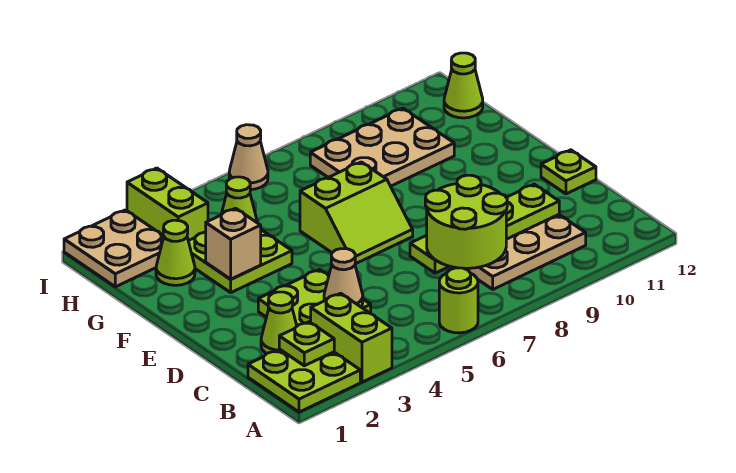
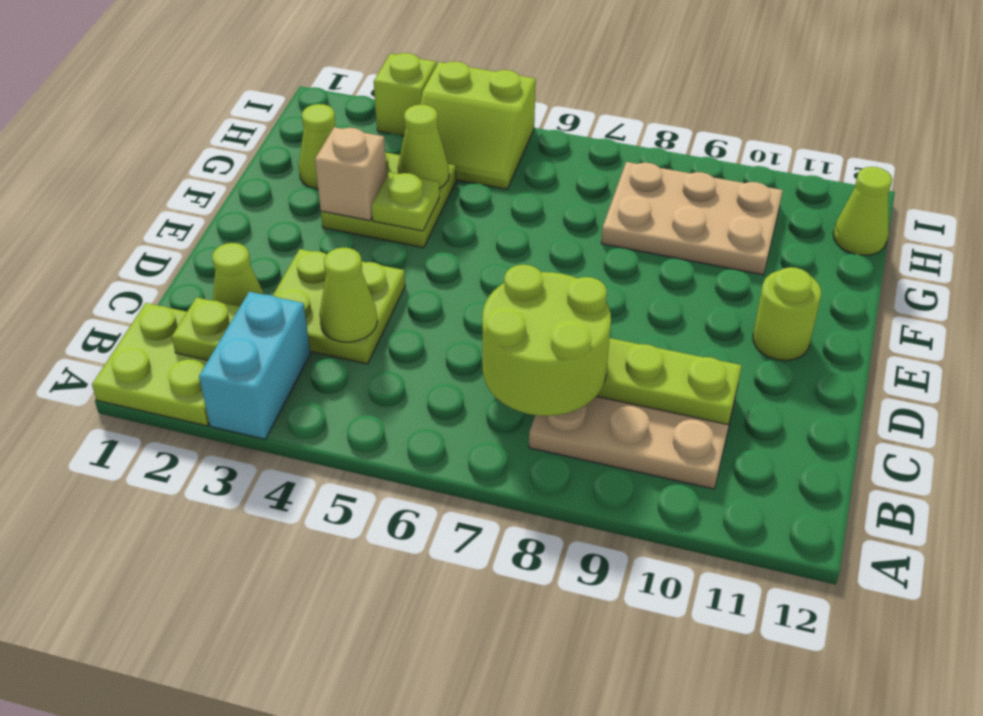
lime 1x2 brick [311,293,392,382] -> cyan 1x2 brick [199,292,310,439]
lime 1x1 round brick [439,268,478,333] -> lime 1x1 round brick moved to [753,267,821,361]
tan 1x1 cone [324,249,363,307] -> lime 1x1 cone [320,248,377,342]
lime 1x1 plate [541,150,596,194] -> lime 1x1 plate moved to [372,172,439,231]
lime 2x2 slope [300,162,413,264] -> lime 2x2 slope moved to [420,61,536,189]
tan 2x2 plate [64,210,164,287] -> none
lime 1x2 brick [127,168,208,241] -> lime 1x1 brick [374,53,436,136]
tan 1x1 cone [229,125,268,190] -> none

